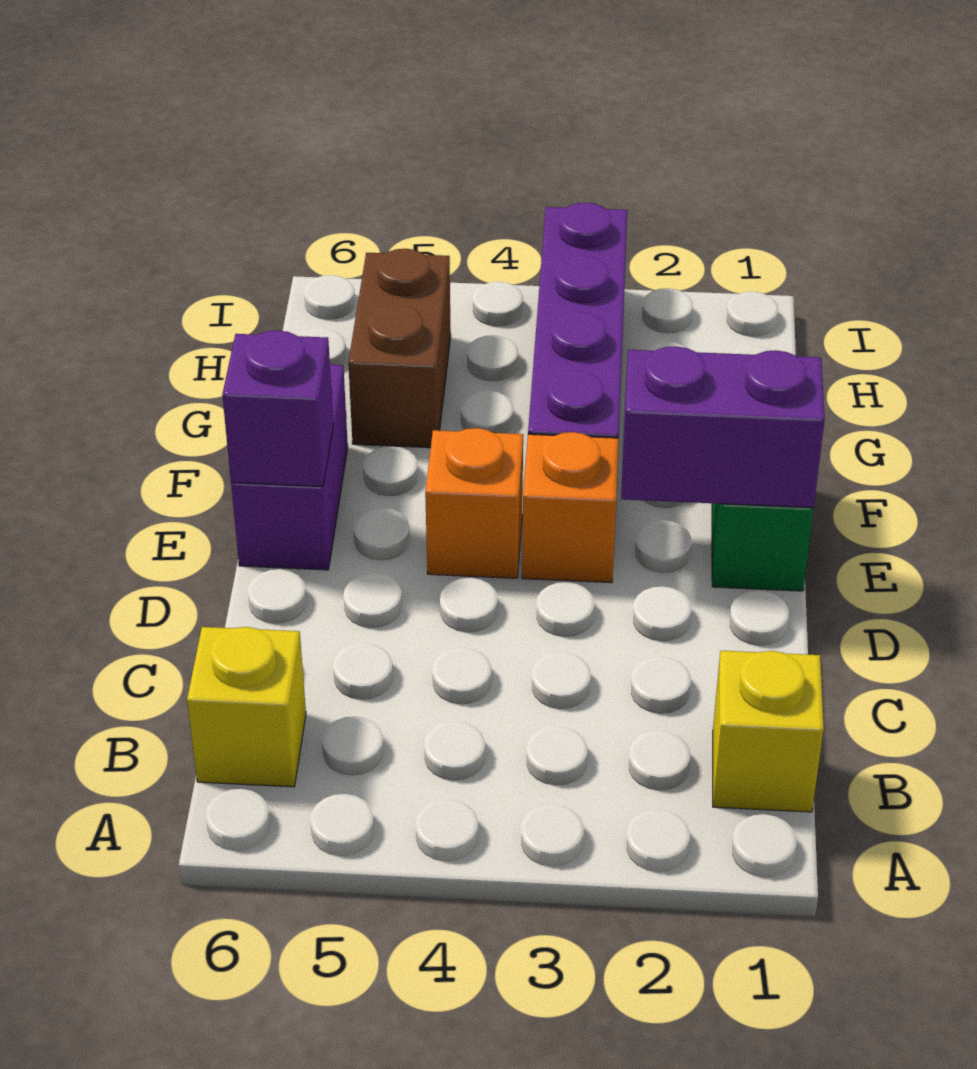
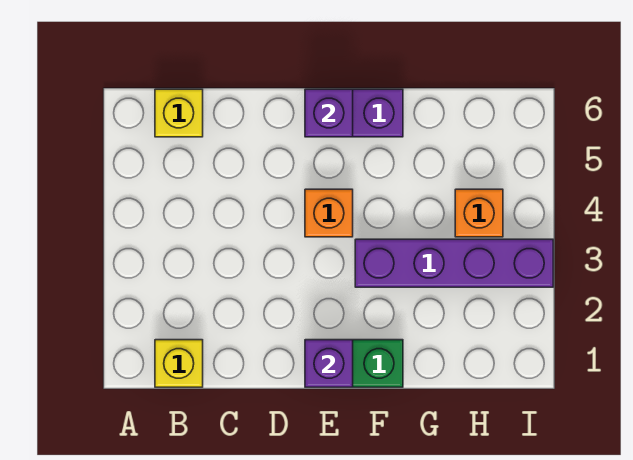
purple 1x2 brick [621,346,825,508] -> purple 1x1 brick [305,340,353,387]
orange 1x1 brick [522,432,619,583] -> orange 1x1 brick moved to [455,189,503,237]
brown 1x2 brick [348,249,451,448] -> none

